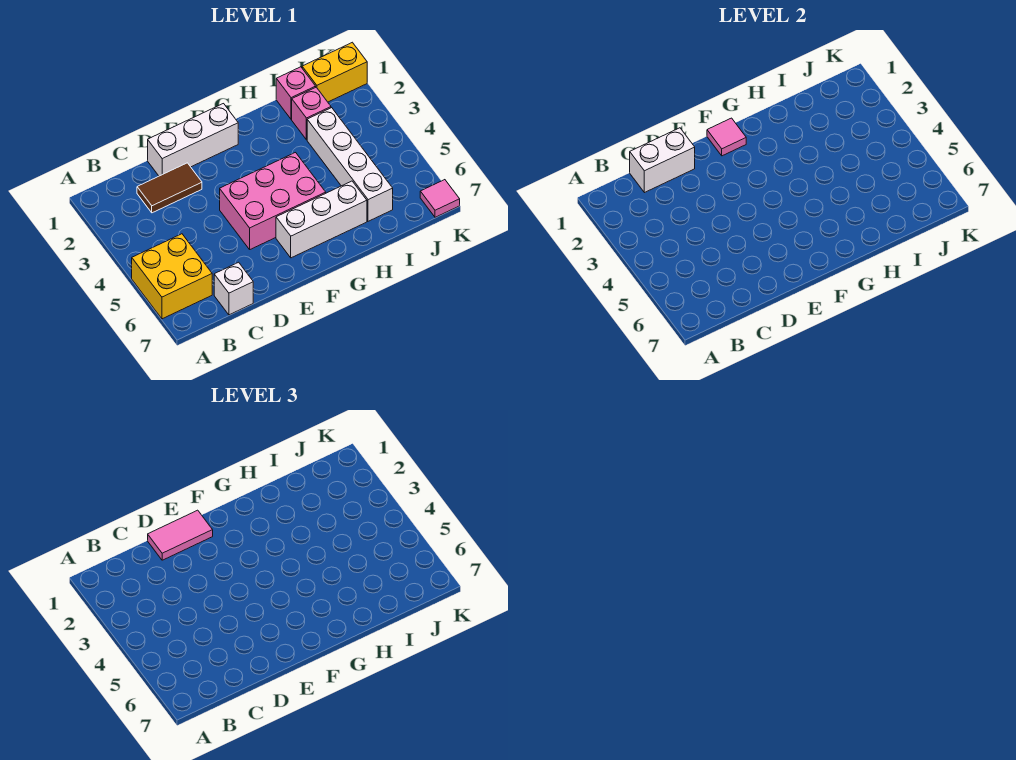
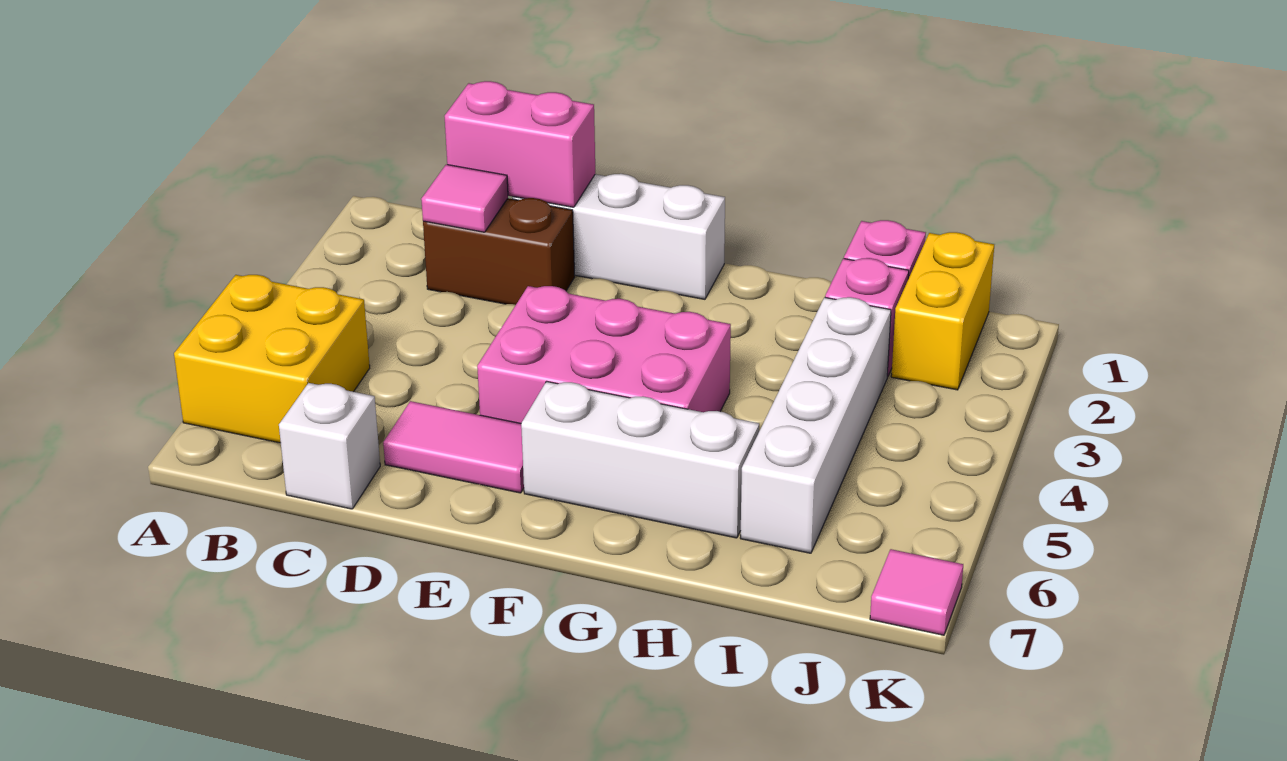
white 1x2 brick [630,128,695,193] -> pink 1x2 brick [445,81,595,207]
brown 1x2 tile [137,163,202,213] -> brown 1x2 brick [423,198,575,305]
pink 1x2 tile [148,510,213,560] -> pink 1x2 tile moved to [383,401,524,493]
pink 1x1 tile [707,118,746,156] -> pink 1x1 tile moved to [421,164,508,232]
yellow 1x2 brick [302,42,367,102] -> yellow 1x2 brick turned to [891,232,994,390]

